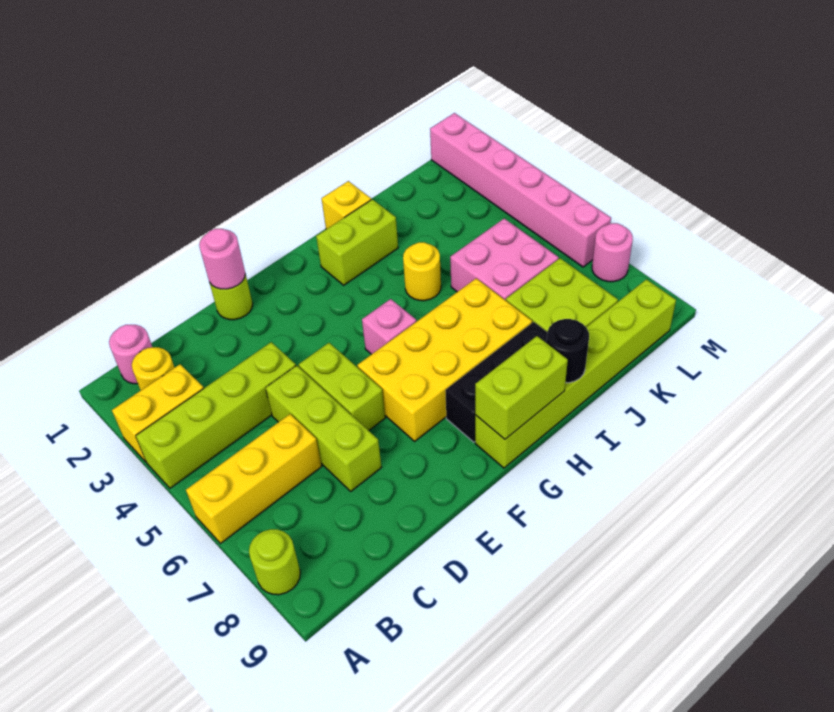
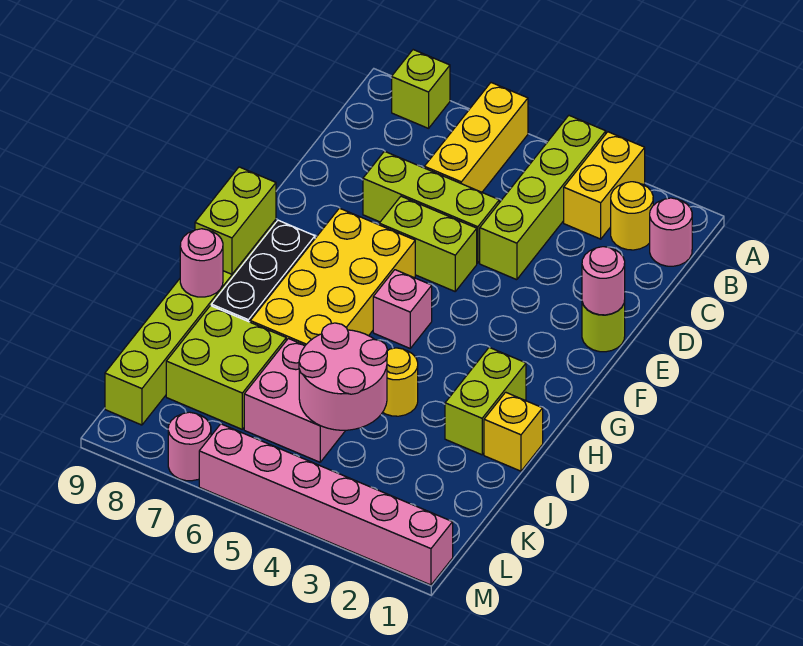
lime 1x1 round brick [249,529,300,595] -> lime 1x1 brick [392,50,450,128]
black 1x1 round brick [546,319,589,383] -> pink 1x1 round brick [180,229,223,297]
none -> pink 2x2 round brick [299,323,387,430]

